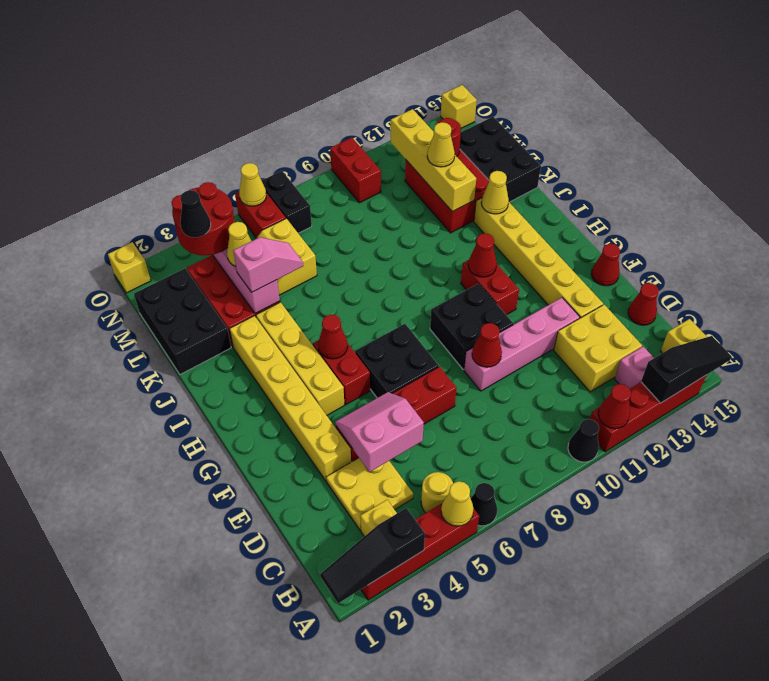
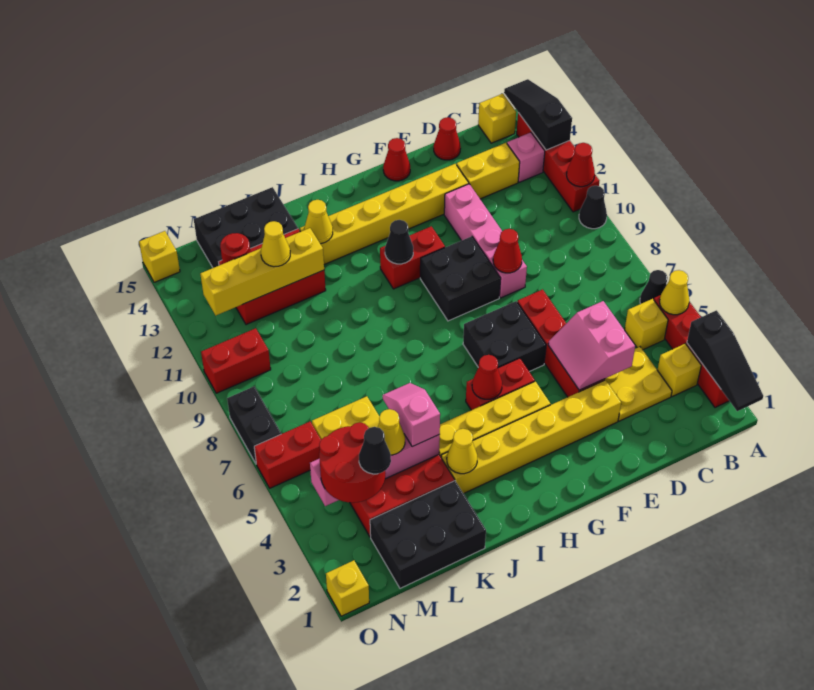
yellow 1x1 round brick [421,472,453,513] -> yellow 1x1 brick [625,299,668,350]
yellow 2x2 brick [554,305,642,392] -> yellow 1x2 brick [457,143,520,199]
red 1x1 cone [468,233,497,277] -> black 1x1 cone [385,220,413,264]
black 1x2 brick [262,171,312,233] -> black 1x2 brick turned to [227,387,281,463]
yellow 1x1 cone [239,163,266,206] -> yellow 1x1 cone moved to [447,429,477,474]

